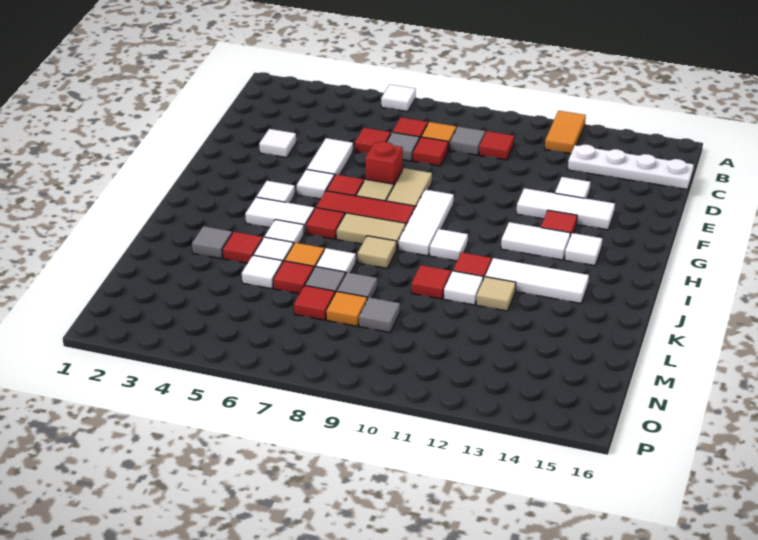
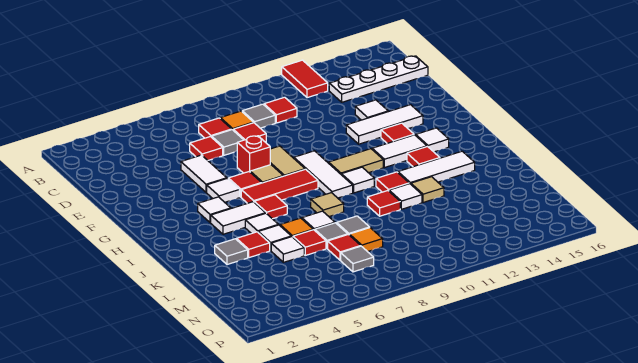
white 1x1 tile [381,84,416,112] -> none
orange 1x2 tile [545,111,586,154] -> red 1x2 tile [282,60,328,98]
white 1x1 tile [259,129,296,158] -> none
tan 1x2 tile [337,213,406,249] -> tan 1x2 tile moved to [329,149,383,174]
none -> red 1x1 tile [407,147,440,167]
grey 1x1 tile [359,297,400,333] -> grey 1x1 tile moved to [341,246,374,272]

